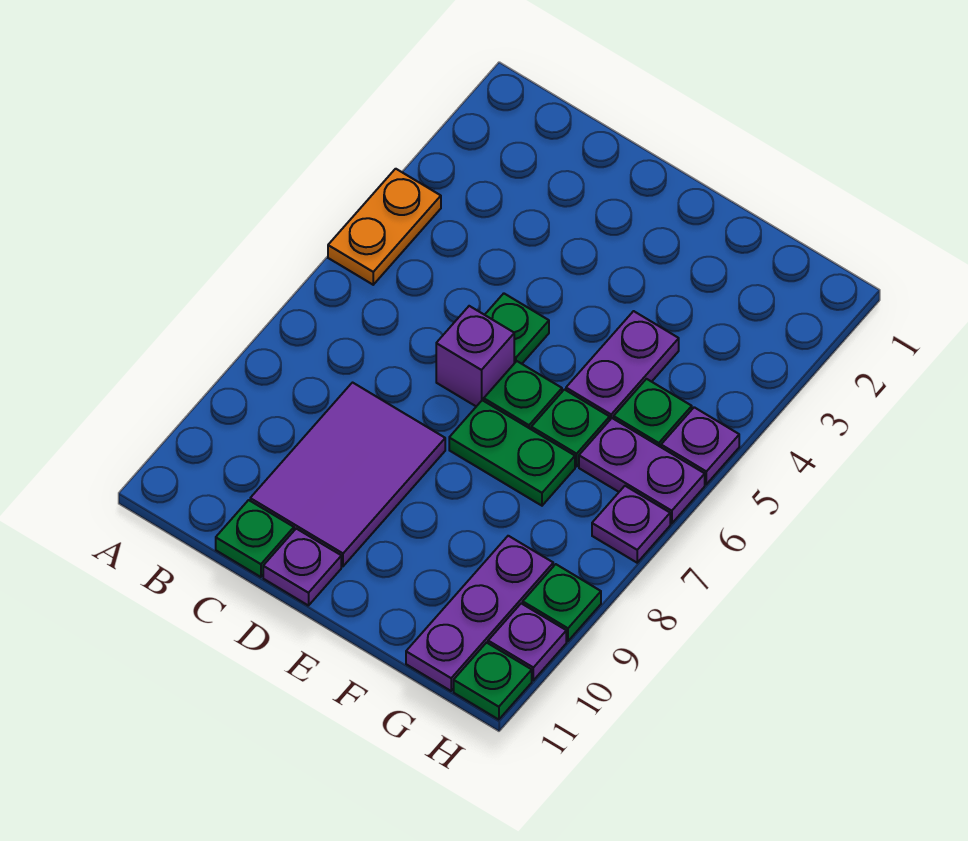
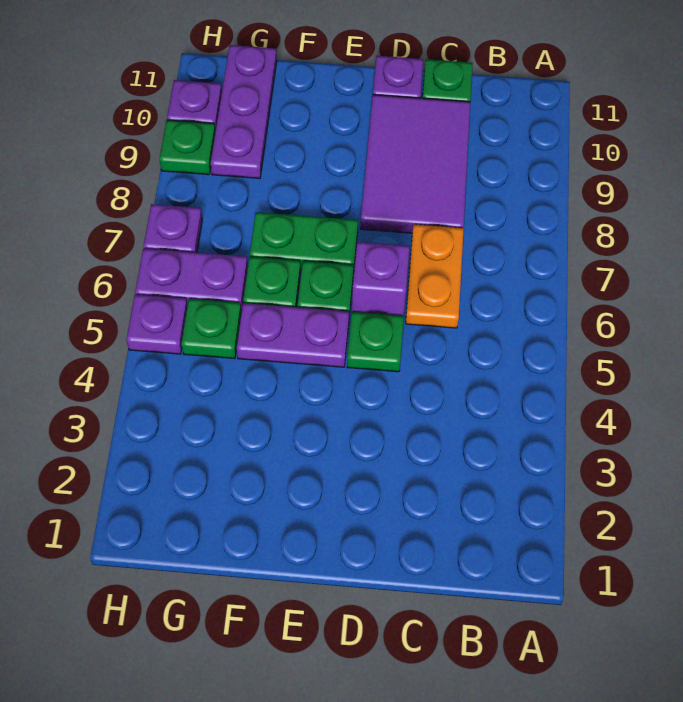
orange 1x2 plate [328,169,441,285] -> orange 1x2 plate moved to [406,224,464,328]
purple 1x2 plate [566,311,679,419] -> purple 1x2 plate turned to [237,303,349,367]
green 1x1 plate [454,643,532,720] -> none

